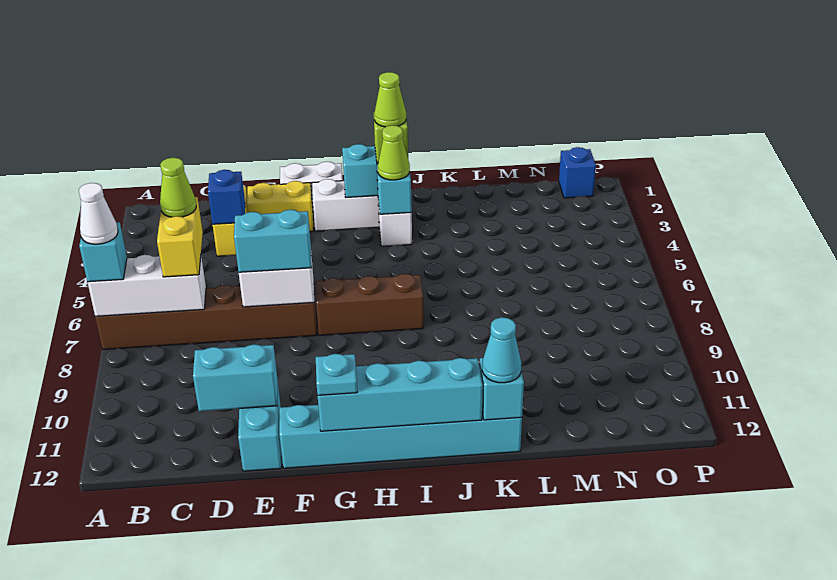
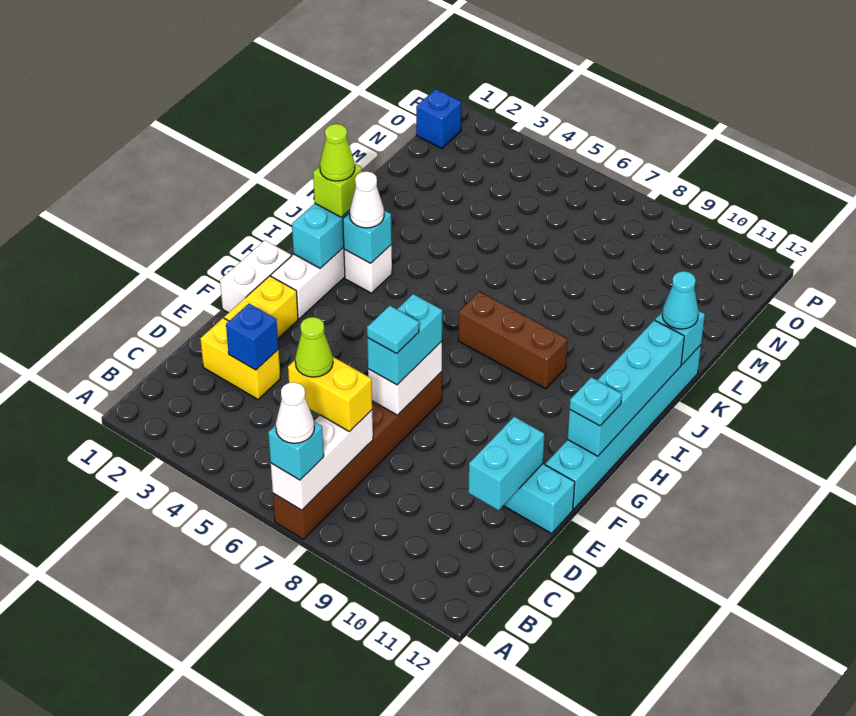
none -> cyan 1x1 tile [367,306,419,354]
brown 1x3 brick [316,274,424,335] -> brown 1x3 brick turned to [458,292,567,389]
lime 1x1 cone [378,125,410,180] -> white 1x1 cone [349,172,384,228]

